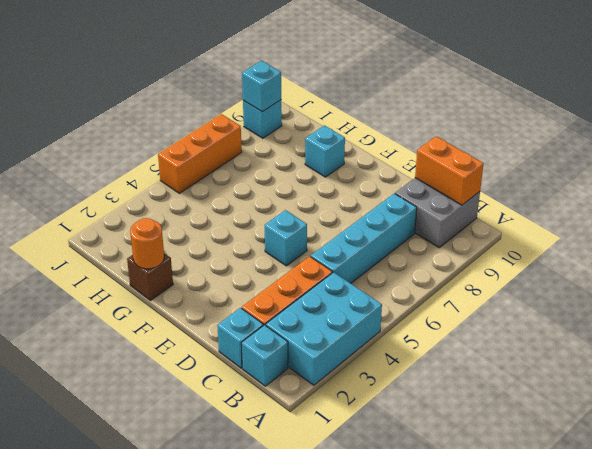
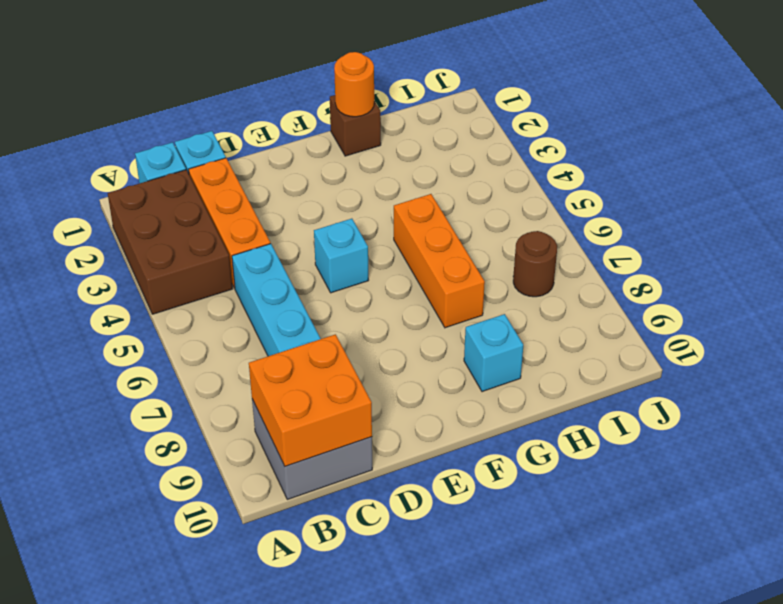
cyan 2x3 brick [266,272,382,385] -> brown 2x3 brick [108,170,232,314]
orange 1x2 brick [415,136,484,205] -> orange 2x2 brick [249,334,372,466]
none -> brown 1x1 round brick [513,231,557,297]
orange 1x3 brick [158,114,242,193] -> orange 1x3 brick moved to [394,194,485,328]
cyan 1x1 brick [243,100,282,138] -> none
cyan 1x1 brick [242,61,281,112] -> none

